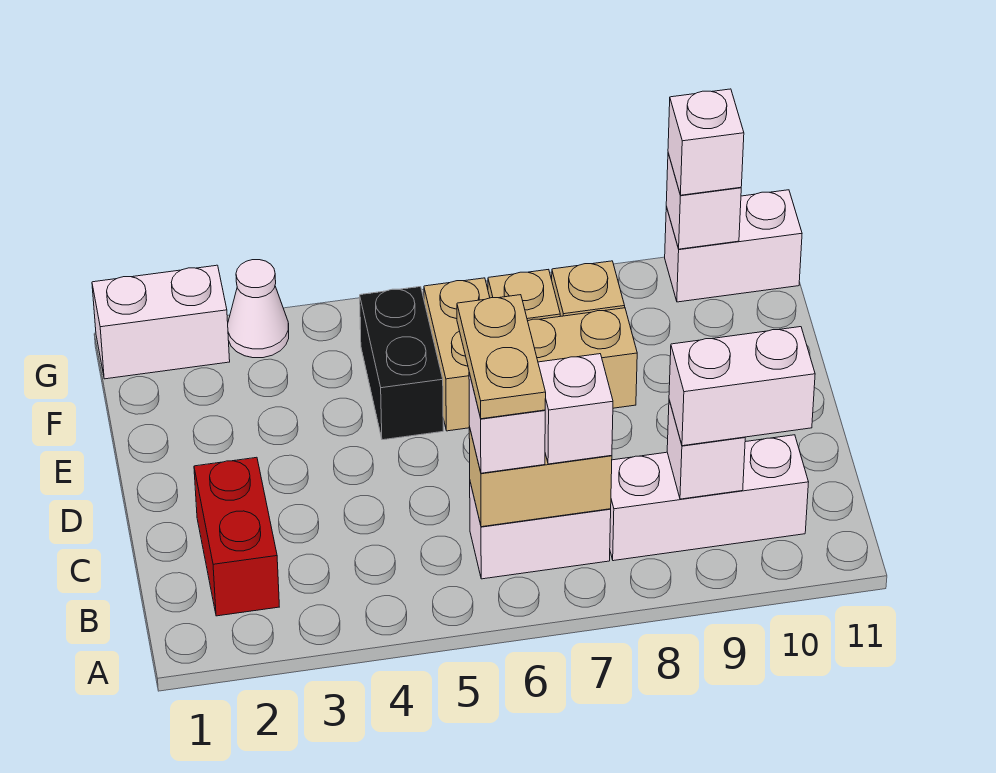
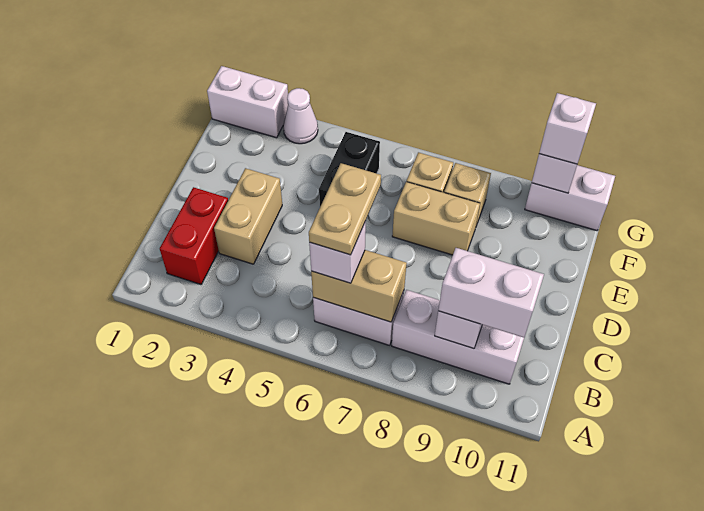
white 1x1 brick [538,354,613,464] -> none
tan 1x2 brick [424,278,490,431] -> tan 1x2 brick moved to [214,168,282,264]

